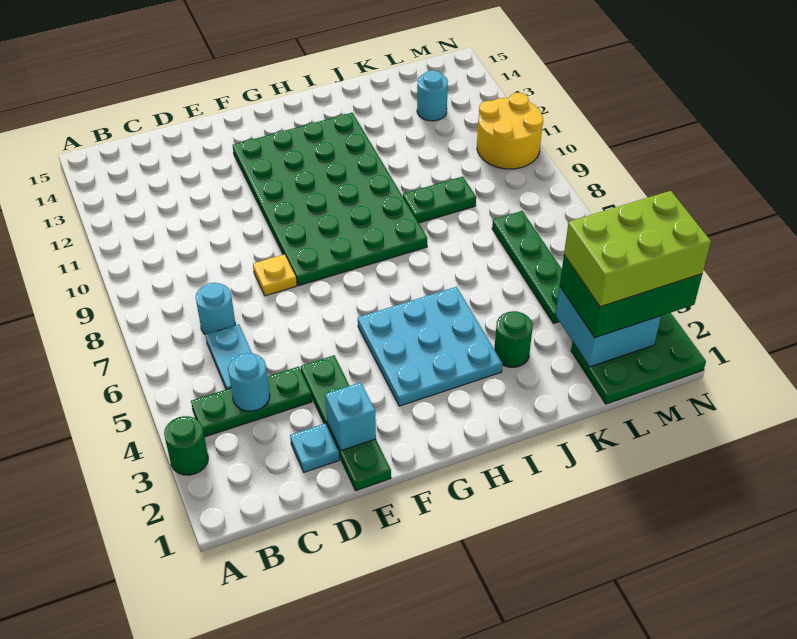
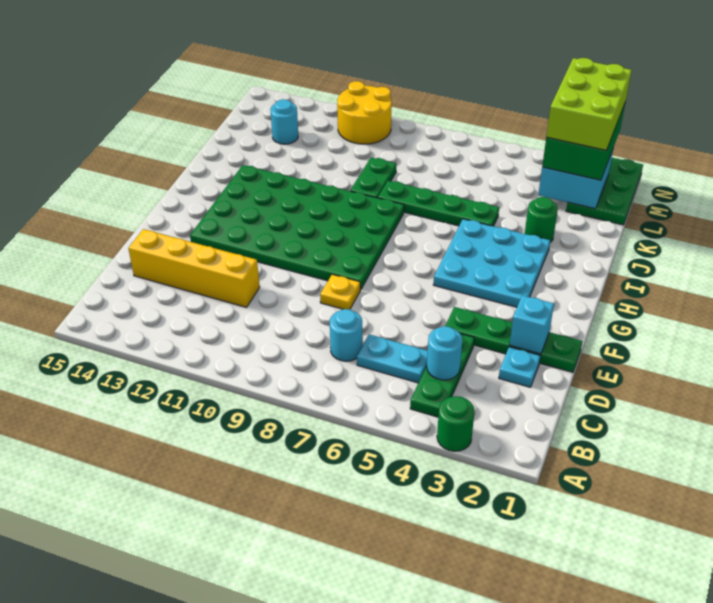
none -> yellow 1x4 brick [128,229,260,307]
green 1x4 plate [492,211,562,323] -> green 1x4 plate moved to [378,181,499,226]

